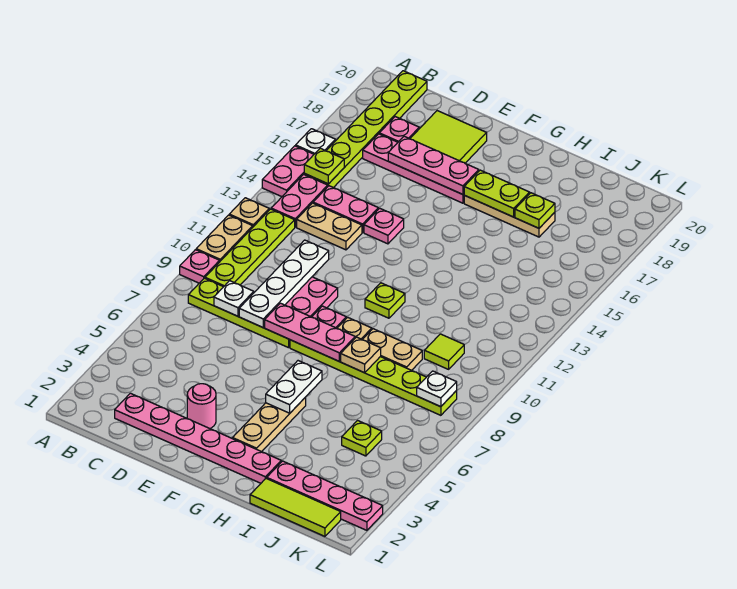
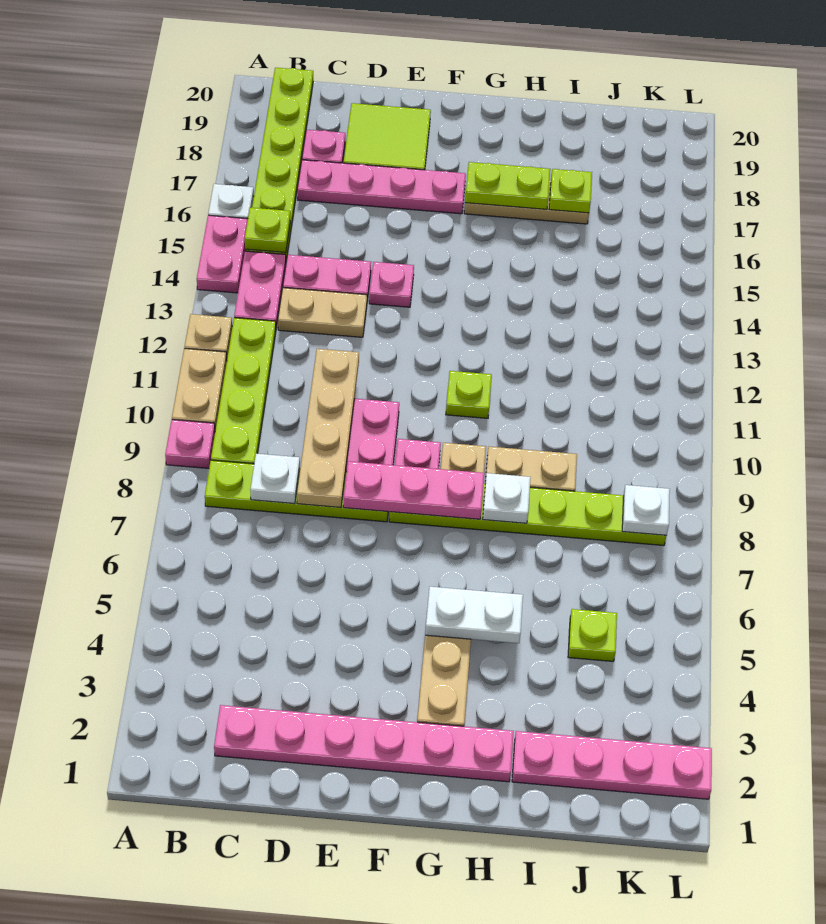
white 1x4 plate [239,240,329,327] -> tan 1x4 plate [297,349,359,508]
pink 1x3 plate [388,136,479,194] -> none
pink 1x1 round brick [187,384,216,428] -> none
white 1x2 plate [266,361,322,413] -> white 1x2 plate turned to [425,587,523,643]
tan 1x1 plate [341,337,381,373] -> white 1x1 plate [483,473,531,523]
lime 1x3 tile [250,478,341,536] -> none
lime 1x1 tile [424,334,464,369] -> none

